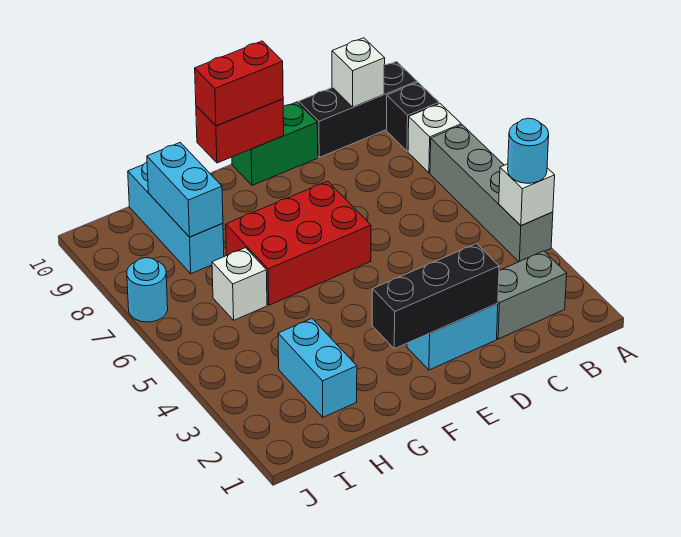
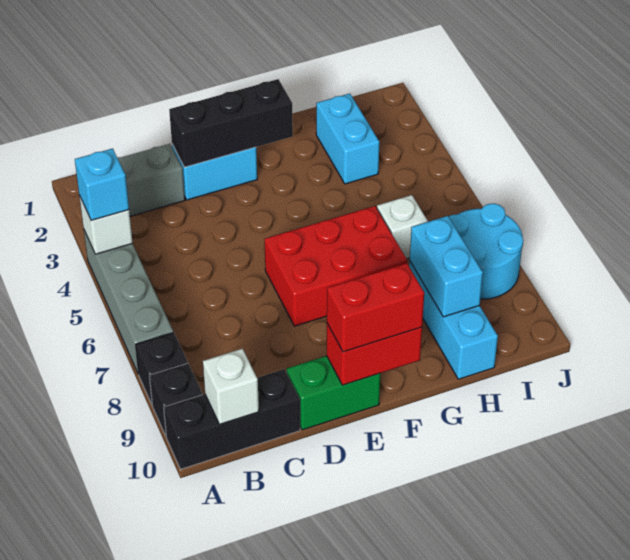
cyan 1x1 round brick [508,118,549,183] -> cyan 1x1 brick [75,148,129,221]
white 1x1 brick [408,104,461,173] -> black 1x1 brick [136,333,188,404]
cyan 1x1 round brick [127,258,168,322] -> cyan 2x2 round brick [449,203,523,299]

